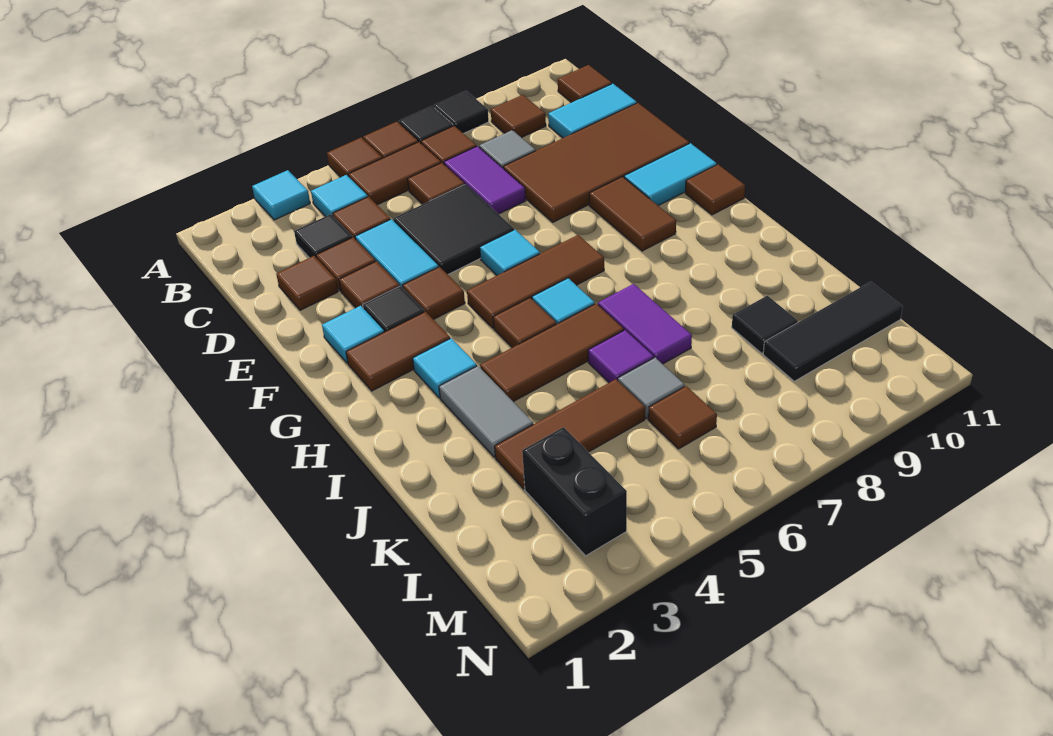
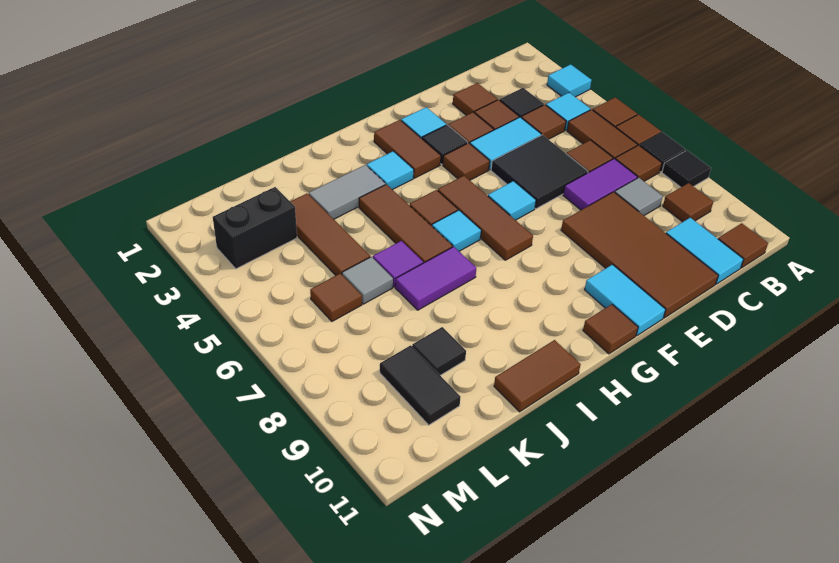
brown 1x2 tile [589,177,676,251] -> brown 1x2 tile moved to [494,340,581,412]
black 1x3 tile [763,282,903,381] -> black 1x2 tile [380,345,460,425]

